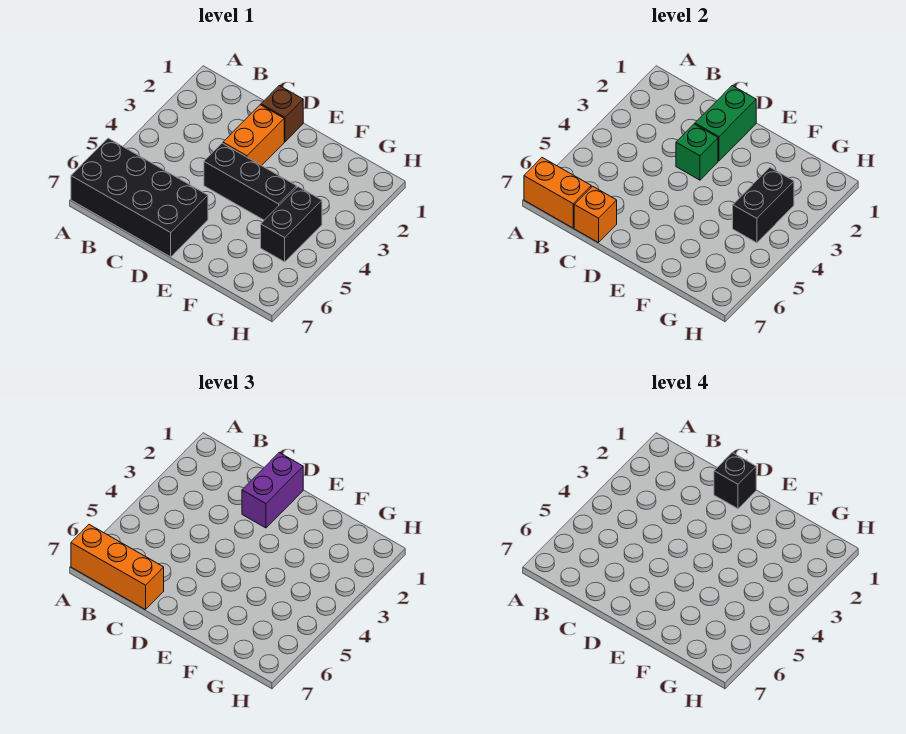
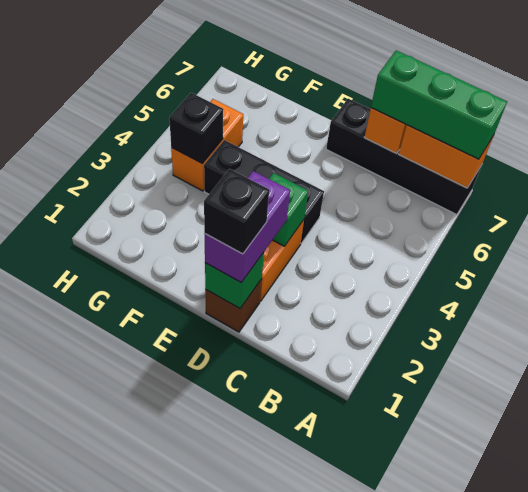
black 2x4 brick [71,138,208,257] -> black 1x4 brick [326,99,482,215]
orange 1x3 brick [71,525,164,610] -> green 1x3 brick [371,50,507,159]
green 1x2 brick [695,86,756,161] -> green 1x1 brick [205,253,264,308]
black 1x2 brick [733,168,794,243] -> black 1x1 brick [169,93,223,163]
black 1x2 brick [261,187,322,262] -> orange 1x2 brick [171,99,243,191]

